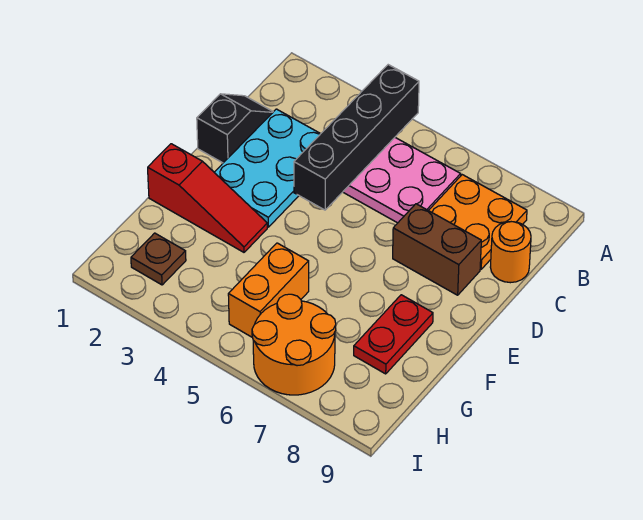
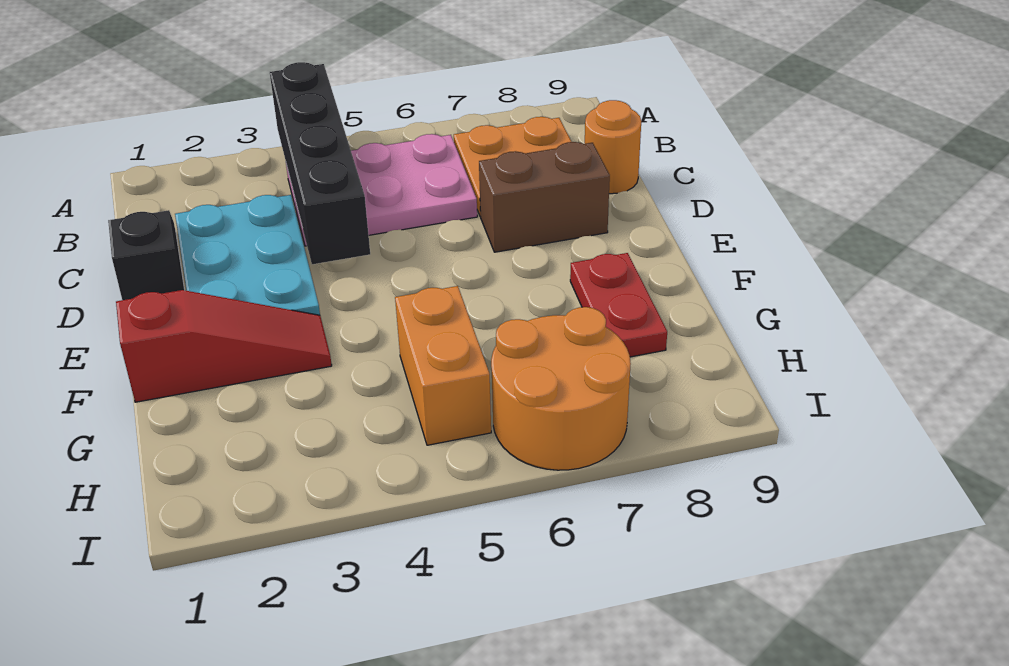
brown 1x1 plate [131,233,186,285] -> none

